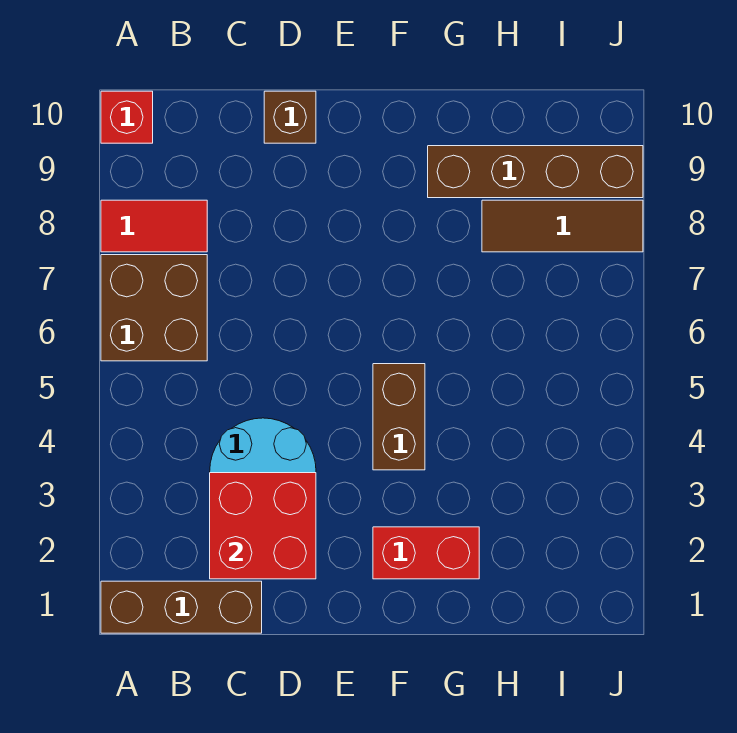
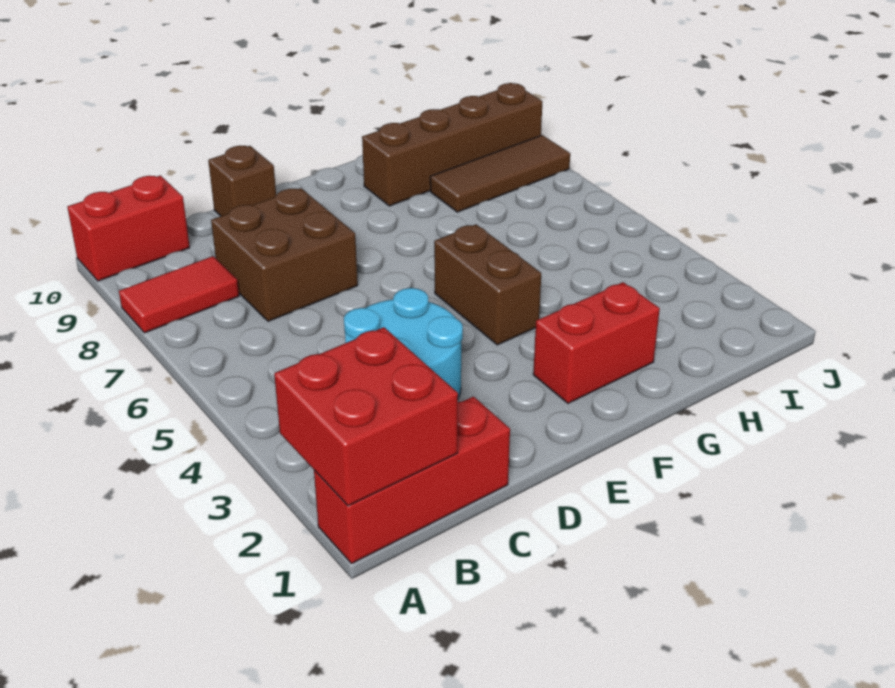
brown 1x3 brick [101,581,262,633] -> red 1x3 brick [314,397,510,564]
brown 2x2 brick [101,255,207,361] -> brown 2x2 brick moved to [211,188,358,321]
red 1x1 brick [101,91,153,143] -> red 1x2 brick [67,176,190,281]
red 2x2 brick [210,473,316,579] -> red 2x2 brick moved to [274,327,458,506]

